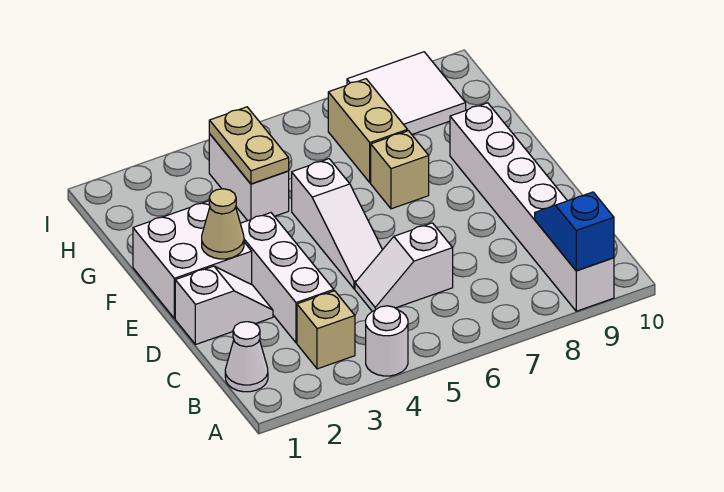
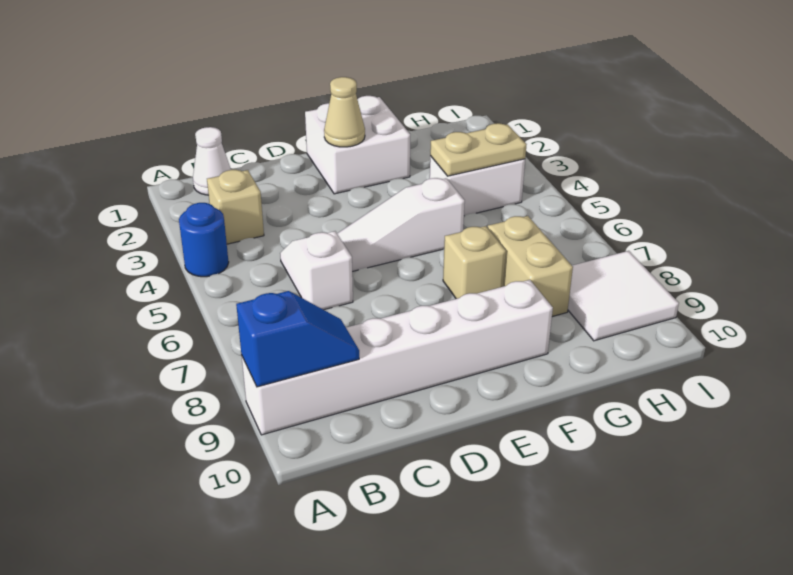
white 1x1 round brick [366,306,408,376] -> blue 1x1 round brick [179,203,229,277]
white 1x3 brick [240,213,334,343] -> none
white 1x2 slope [175,266,273,345] -> none
tan 1x2 brick [328,79,408,183] -> tan 1x2 brick turned to [488,216,573,317]

